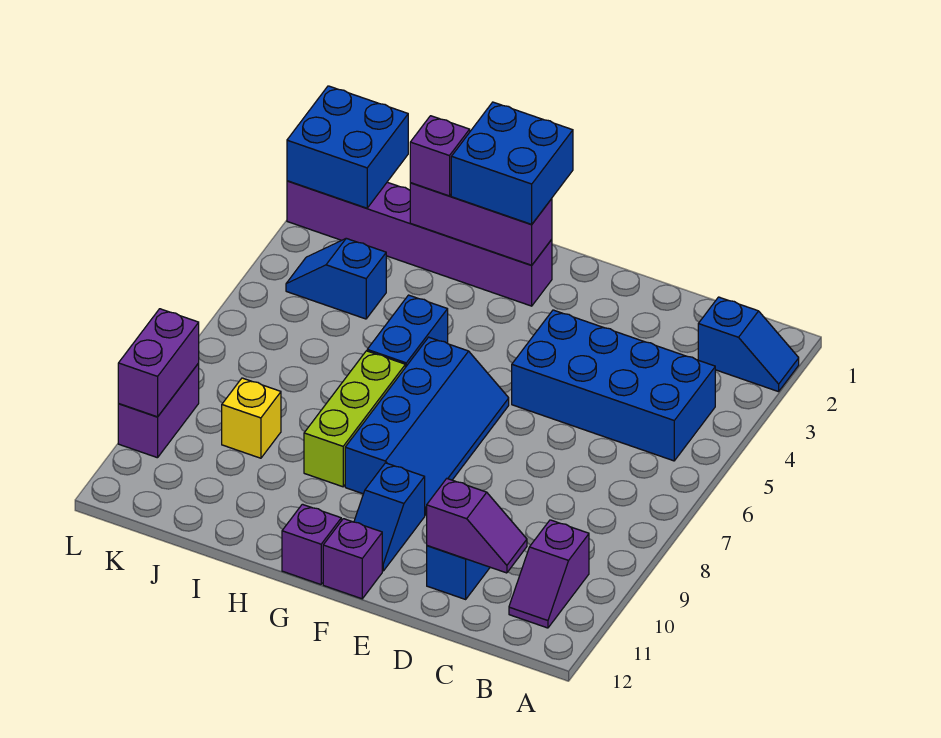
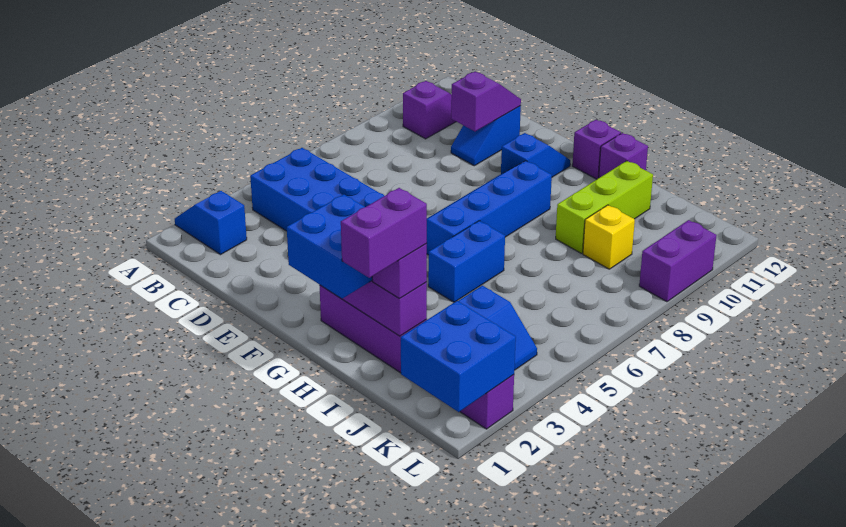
purple 1x2 slope [427,479,527,573] -> purple 1x2 slope turned to [451,72,521,131]
purple 1x1 brick [323,519,382,599] -> purple 1x1 brick moved to [599,133,648,178]
lime 1x3 brick [304,351,405,487] -> lime 1x3 brick moved to [556,161,653,254]
purple 1x2 brick [118,309,199,417] -> purple 1x2 brick moved to [341,188,427,278]

